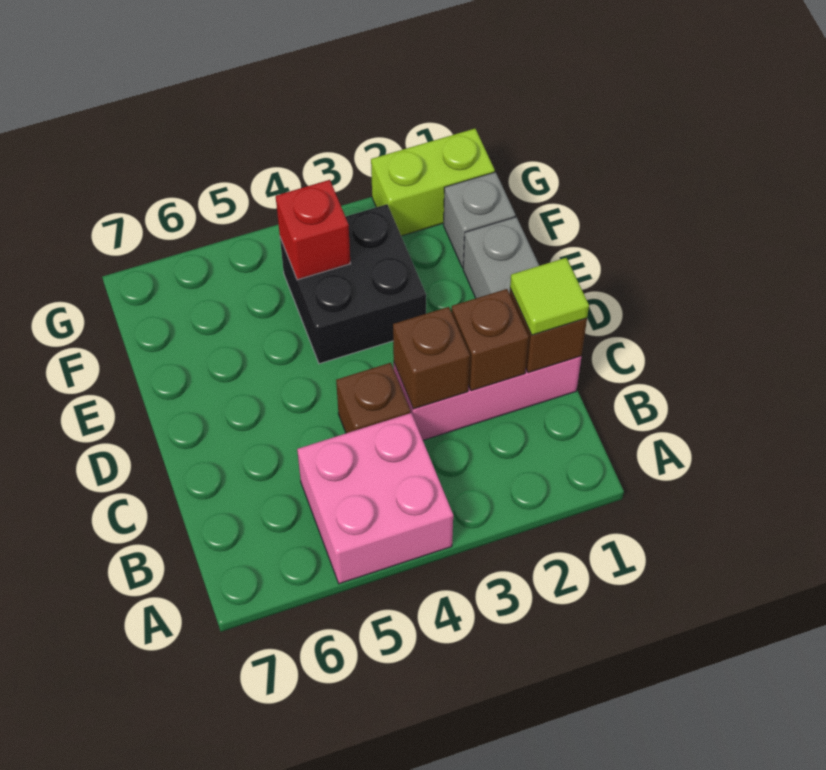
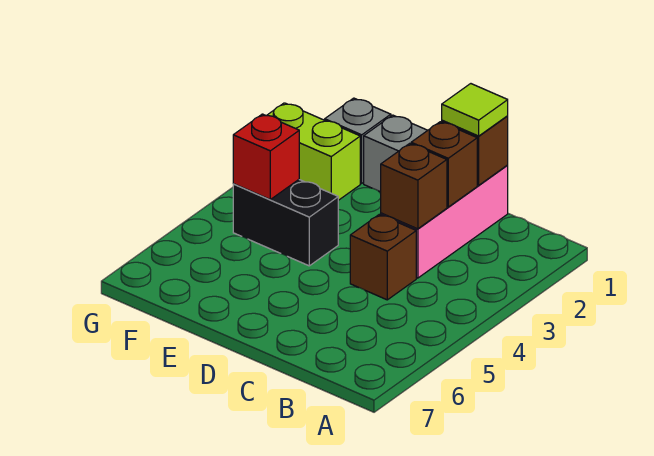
pink 2x2 brick [297,413,453,584] -> none
black 2x2 brick [280,204,426,364] -> black 1x2 brick [233,180,338,266]
lime 1x2 brick [371,129,495,236] -> lime 1x2 brick turned to [267,103,360,200]

